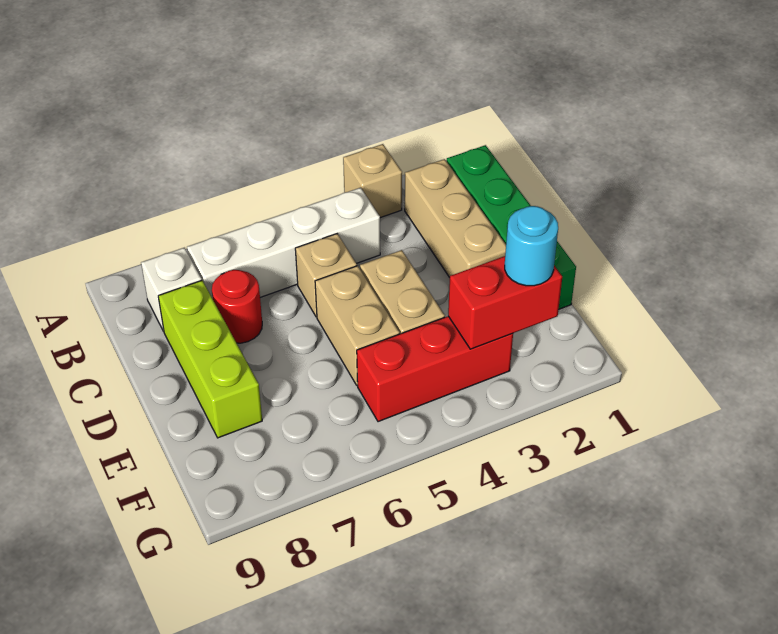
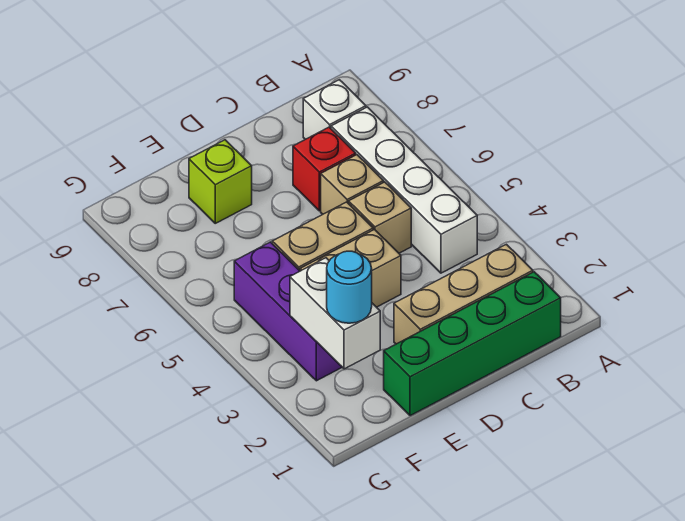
tan 1x1 brick [343,144,402,218] -> tan 1x1 brick moved to [321,155,384,214]
red 1x1 round brick [212,270,262,343] -> red 1x1 brick [293,127,356,211]
lime 1x3 brick [158,281,262,438] -> lime 1x1 brick [189,140,252,223]
red 1x2 brick [448,256,562,349] -> white 1x2 brick [290,258,380,369]
red 1x3 brick [357,316,513,422] -> purple 1x3 brick [234,242,342,381]

